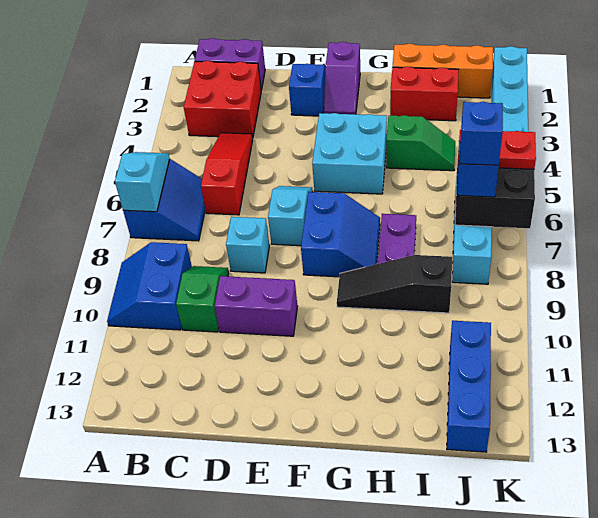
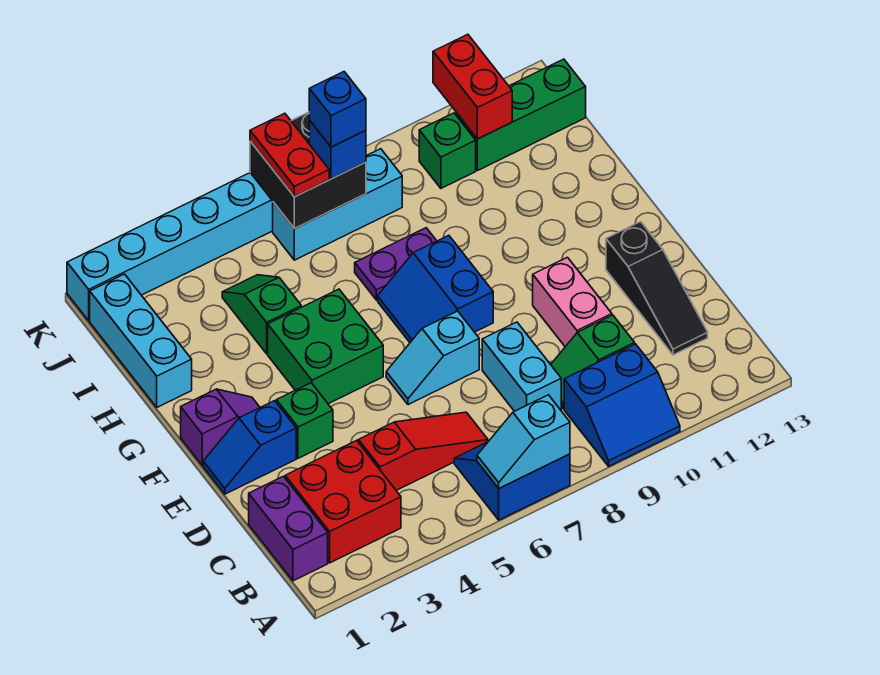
red 1x3 slope [201,133,253,215] -> red 1x3 slope turned to [358,412,488,490]
cyan 1x1 brick [226,217,269,273] -> cyan 1x2 brick [482,322,561,411]
purple 1x2 brick [215,276,298,336] -> pink 1x2 brick [533,257,612,347]
none -> green 1x1 brick [276,383,333,458]
cyan 2x2 brick [312,113,387,194] -> green 2x2 brick [268,289,383,404]
blue 2x2 slope [301,192,380,277] -> blue 2x2 slope turned to [378,235,493,342]
black 1x3 slope [337,255,452,313] -> black 1x3 slope moved to [606,222,708,355]
orange 1x3 brick [393,44,493,98] -> cyan 1x3 brick [90,274,192,407]
red 1x2 brick [390,67,459,121] -> red 1x2 brick moved to [433,34,512,139]
none -> green 1x1 brick [419,113,476,188]
blue 1x3 brick [447,321,491,452] -> green 1x3 brick [456,59,586,171]

